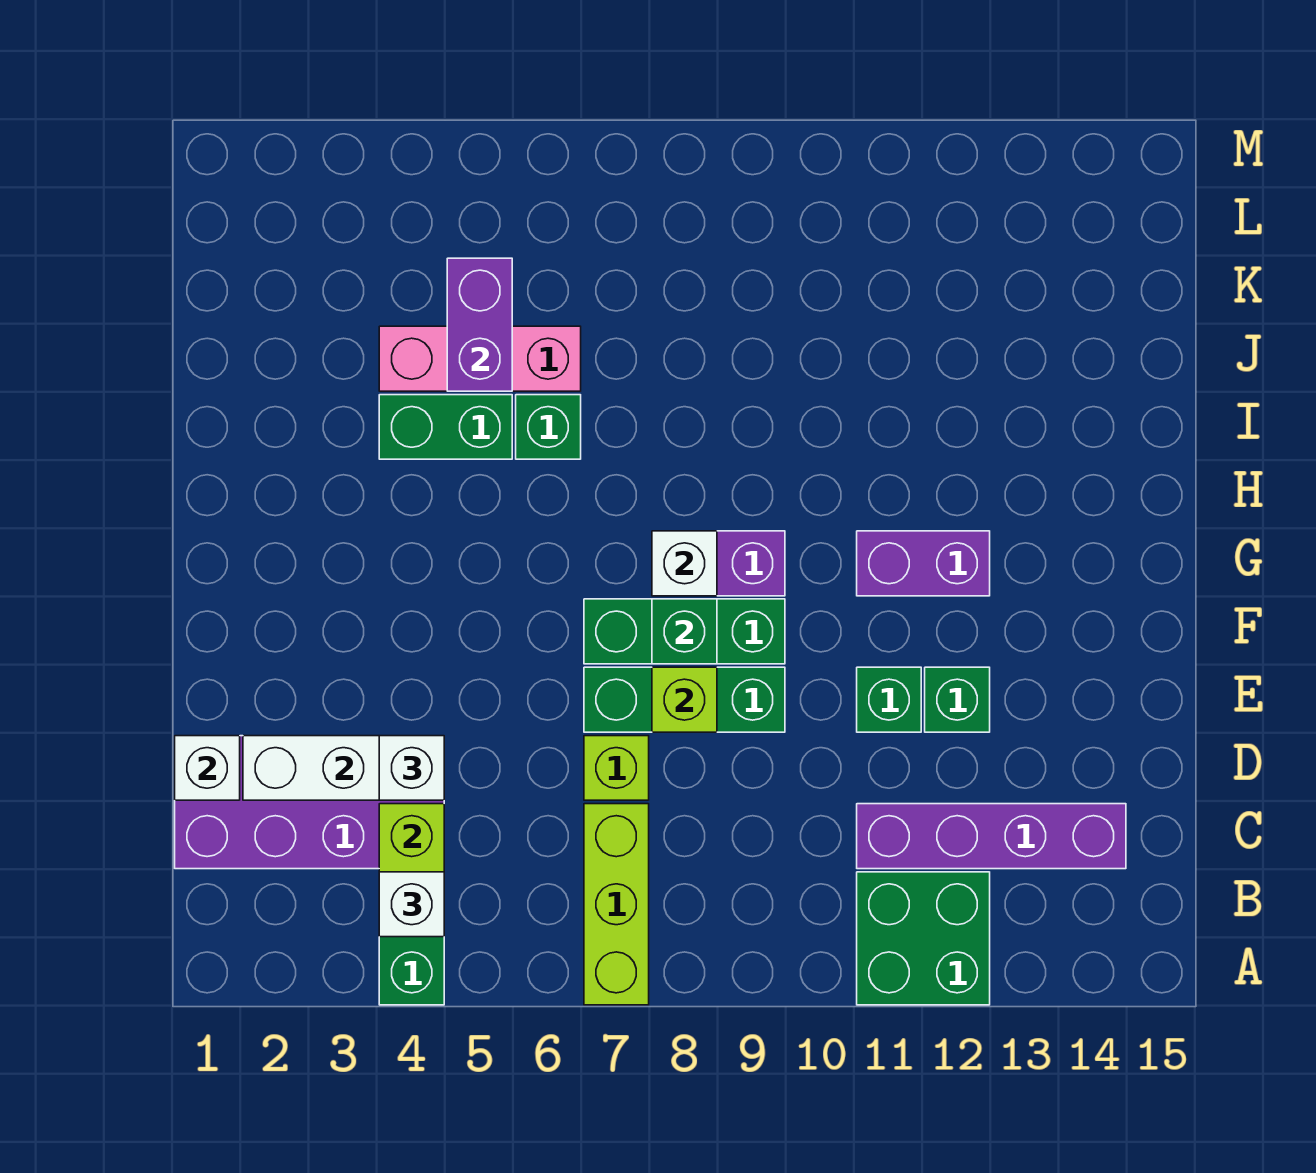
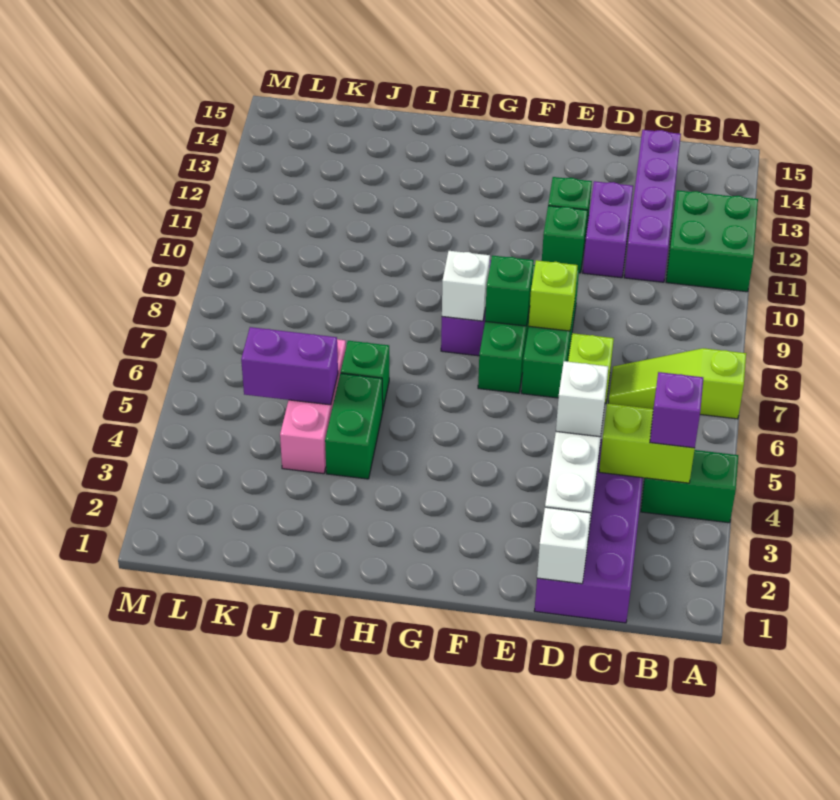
lime 1x3 brick [584,804,649,1005] -> lime 1x3 slope [608,348,746,419]
white 1x1 brick [379,872,444,937] -> purple 1x1 brick [650,372,703,448]
purple 1x2 brick [857,531,990,596] -> purple 1x2 brick moved to [583,181,633,278]

